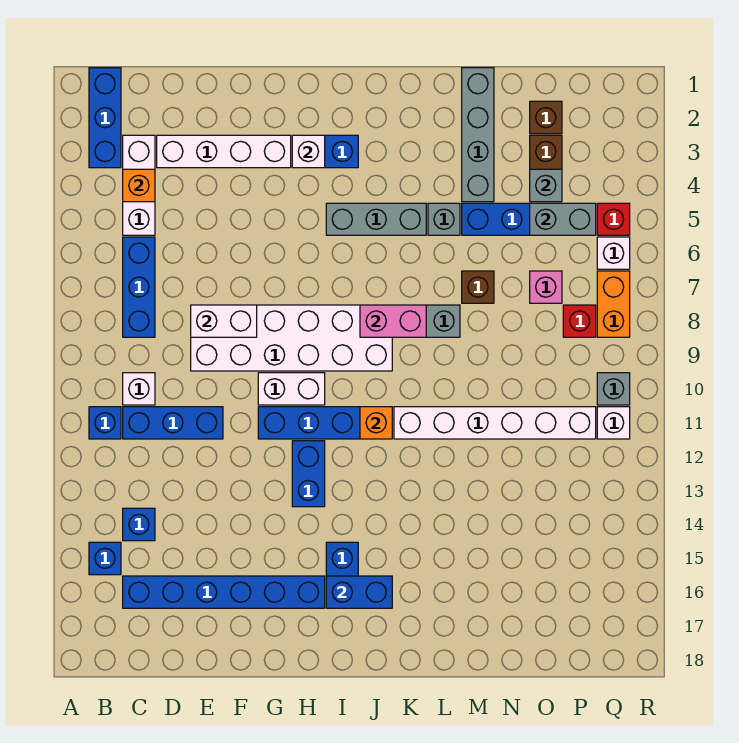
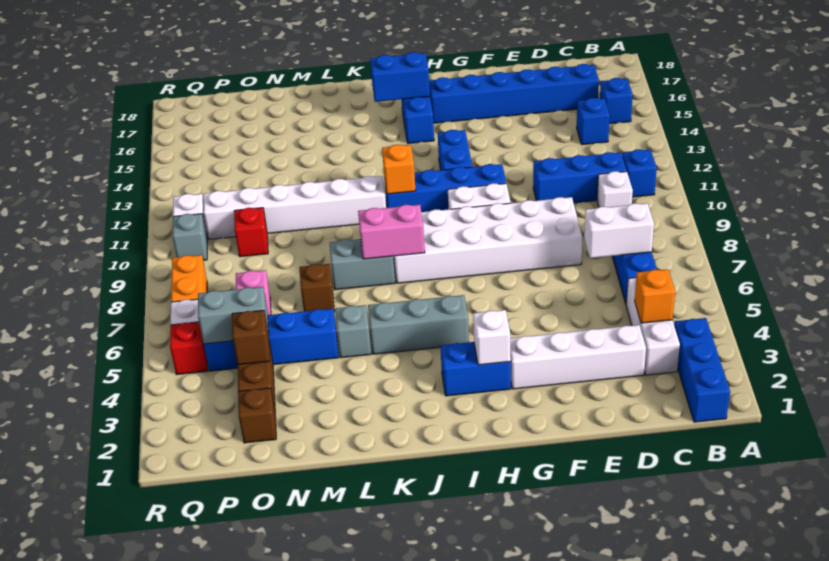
white 1x2 brick [191,305,257,337] -> white 1x2 brick moved to [584,203,654,258]
grey 1x4 brick [462,68,494,202] -> none
grey 1x1 brick [530,169,562,202] -> brown 1x1 brick [232,310,270,365]
red 1x1 brick [563,305,596,337] -> red 1x1 brick moved to [234,208,268,257]

